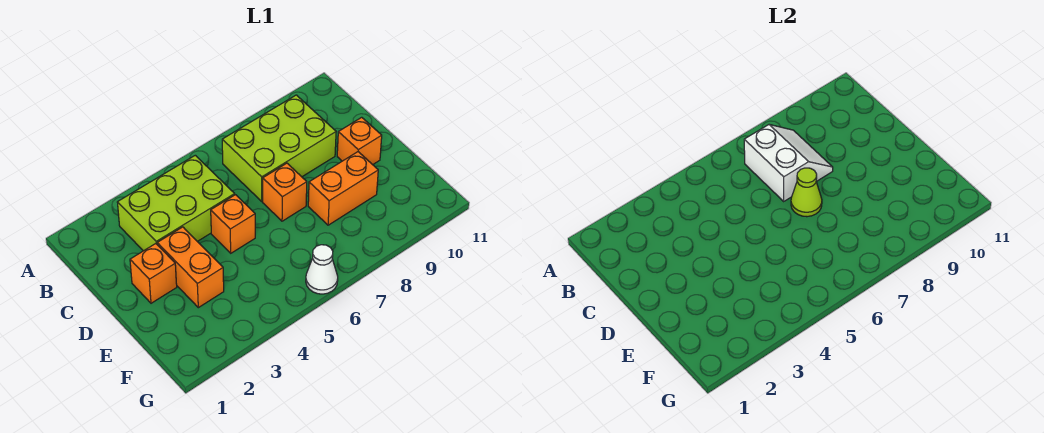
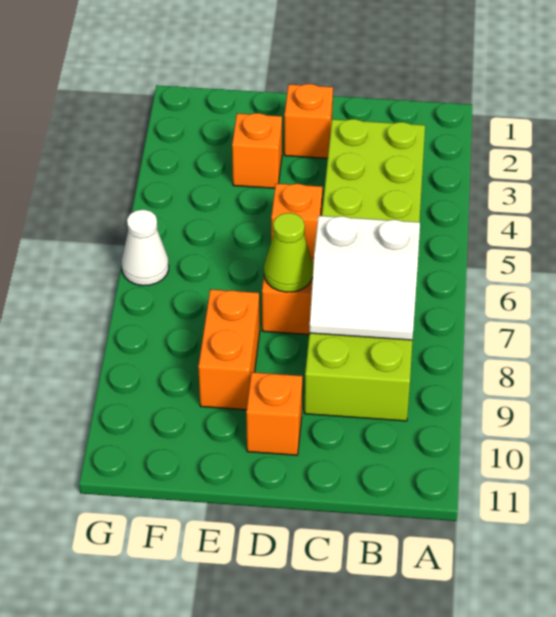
orange 1x2 brick [157,227,224,308] -> orange 1x1 brick [232,113,282,188]

